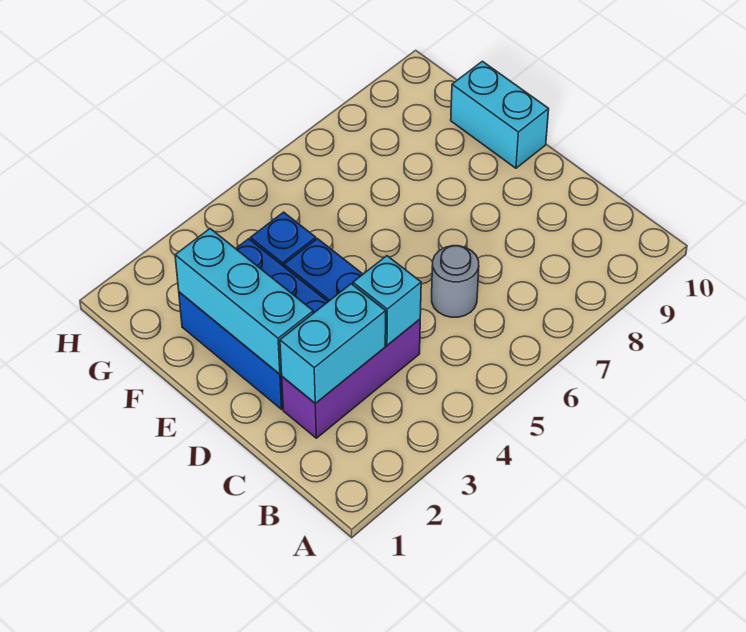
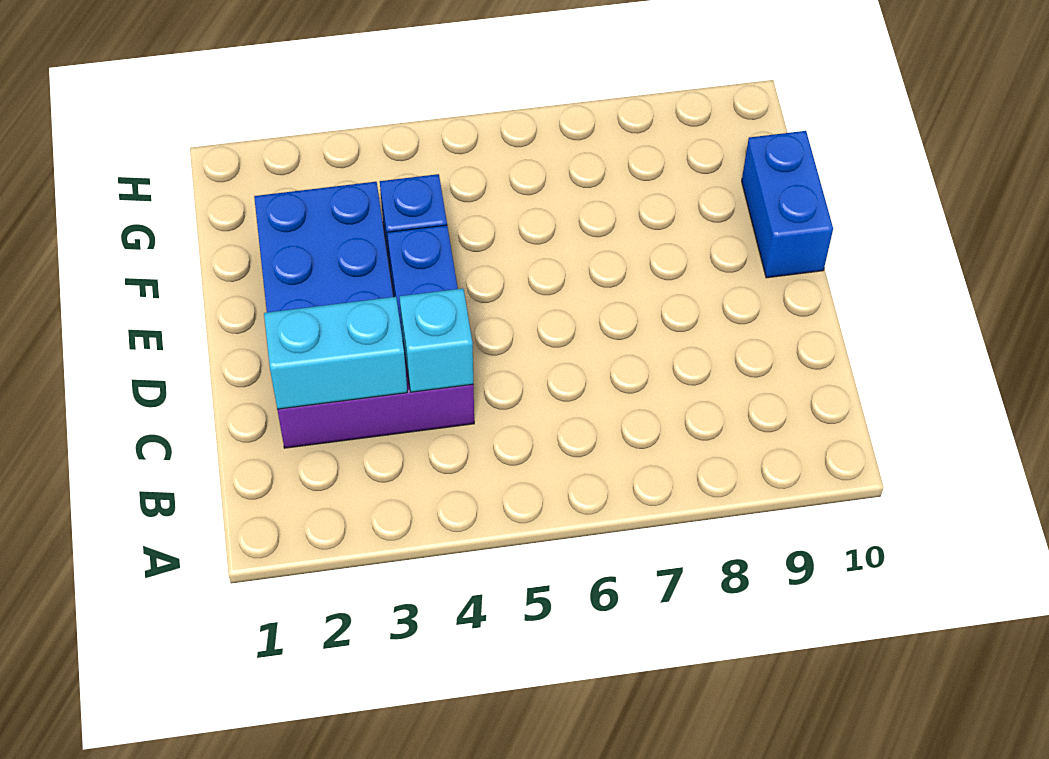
grey 1x1 round brick [432,246,479,317] -> none
cyan 1x3 brick [175,229,313,374] -> none
cyan 1x2 brick [451,61,549,168] -> blue 1x2 brick [742,131,833,278]

